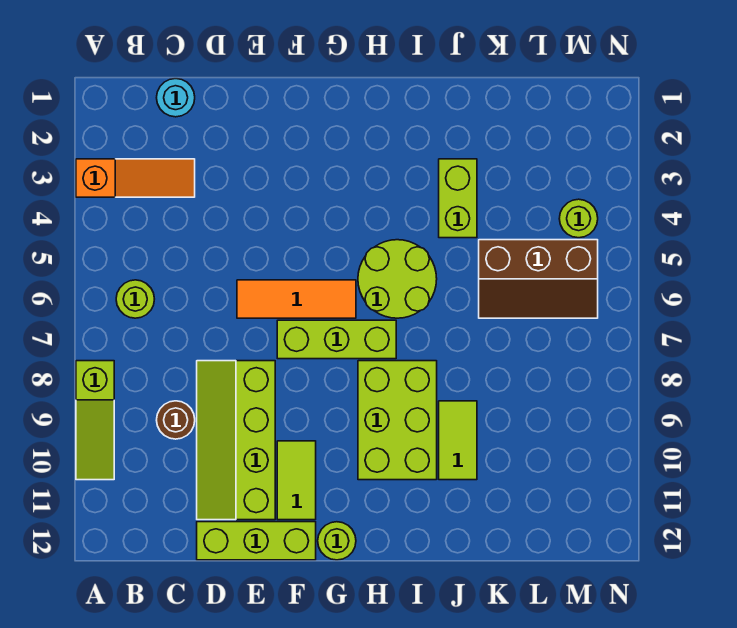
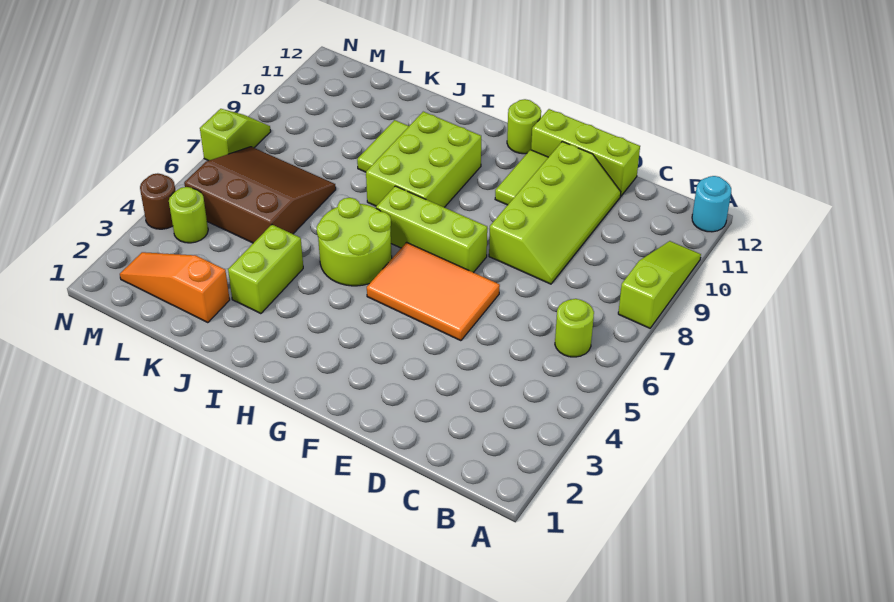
orange 1x3 slope [76,159,195,197] -> orange 1x3 slope moved to [120,252,230,323]
cyan 1x1 round brick [157,79,195,117] -> cyan 1x1 round brick moved to [692,176,731,232]
brown 1x1 round brick [157,401,195,439] -> brown 1x1 round brick moved to [140,173,176,229]
orange 1x3 tile [237,280,356,318] -> orange 2x3 tile [367,242,500,341]
brown 2x3 slope [479,240,598,318] -> brown 3x3 slope [184,147,336,243]
none -> lime 1x2 slope [200,109,271,161]

